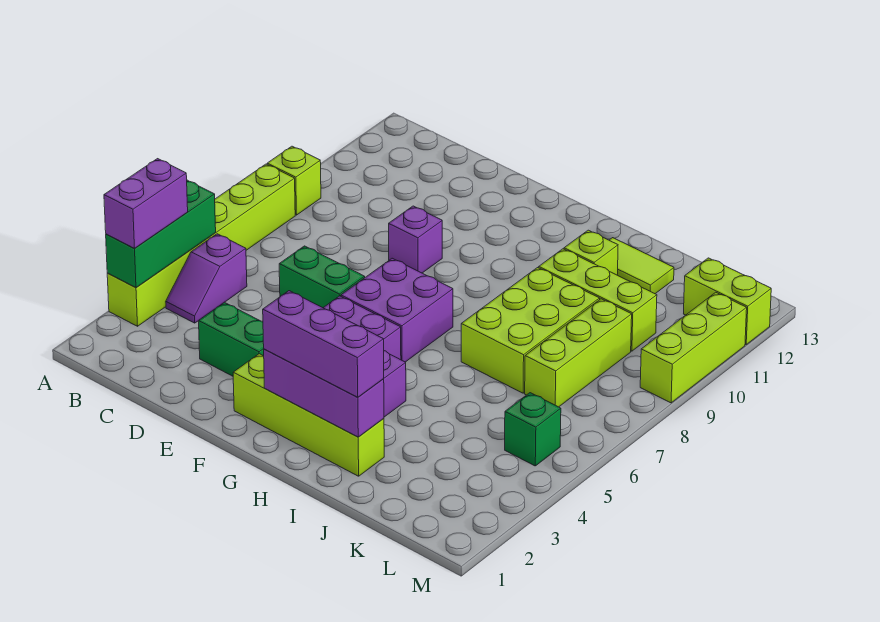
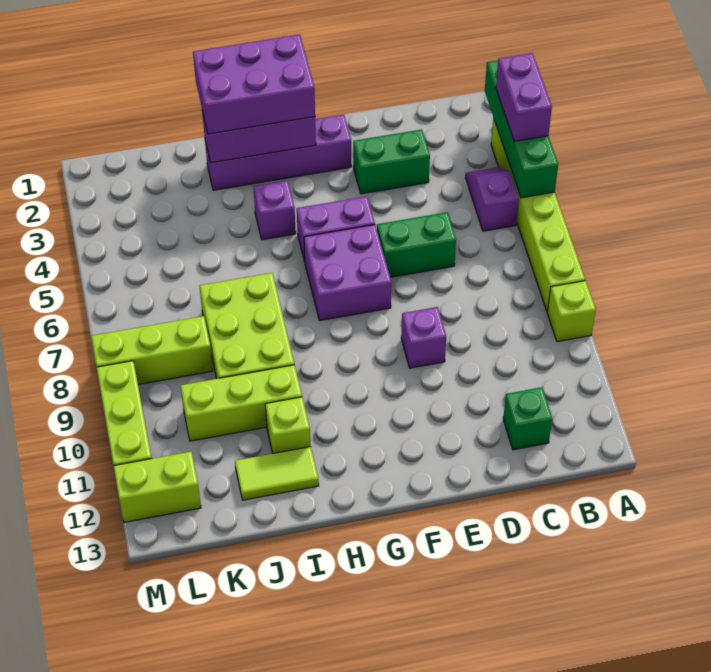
green 1x3 brick [106,180,216,288] -> green 1x4 brick [485,60,558,198]
lime 1x4 brick [233,354,384,476] -> purple 1x4 brick [205,114,351,190]
purple 1x3 brick [263,291,384,397] -> purple 2x3 brick [193,35,315,134]
lime 1x3 brick [525,299,632,407] -> lime 1x3 brick turned to [91,316,213,385]
green 1x1 brick [505,393,561,466] -> green 1x1 brick moved to [503,387,552,450]

